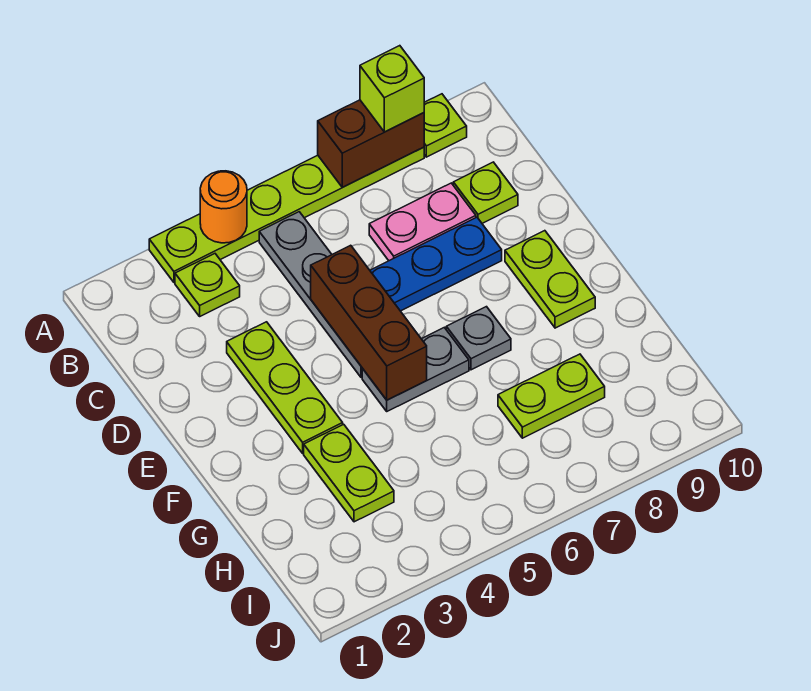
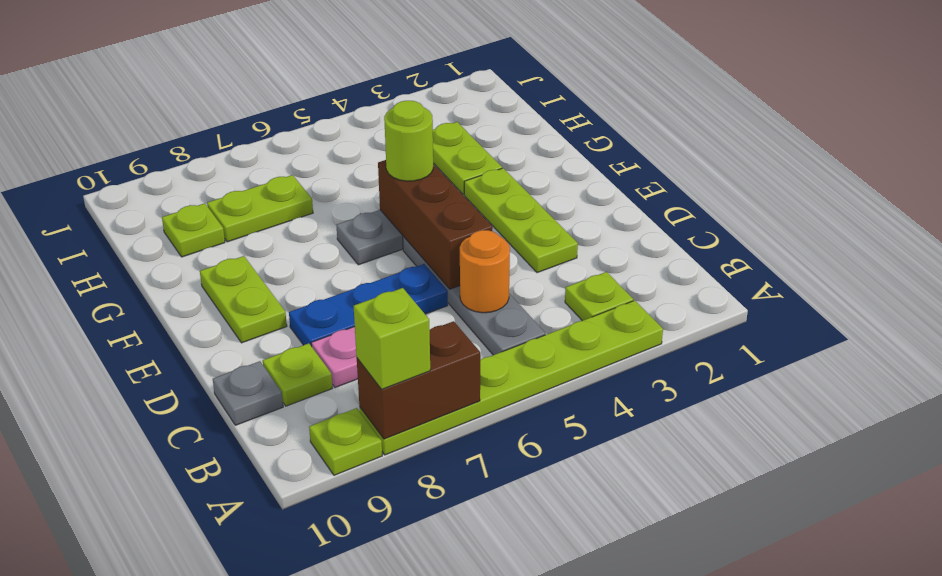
orange 1x1 round brick [200,171,247,243] -> orange 1x1 round brick moved to [460,230,510,313]
none -> lime 1x1 round brick [384,101,433,181]
grey 1x1 plate [446,307,511,370] -> grey 1x1 plate moved to [213,361,283,425]
none -> lime 1x1 plate [162,203,225,257]

